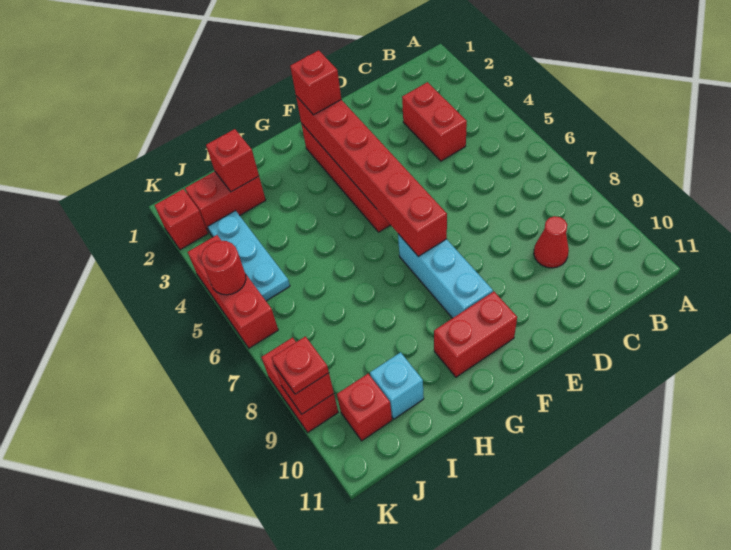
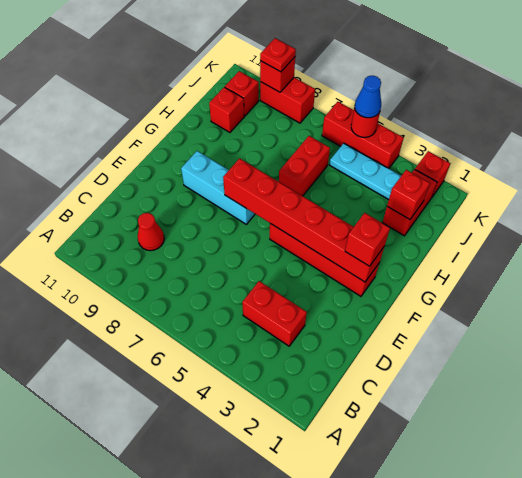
red 1x2 brick [434,292,517,377] -> red 1x2 brick moved to [279,136,330,196]
cyan 1x1 brick [370,352,424,419] -> red 1x1 brick [209,87,244,132]
none -> blue 1x1 cone [355,76,381,118]

